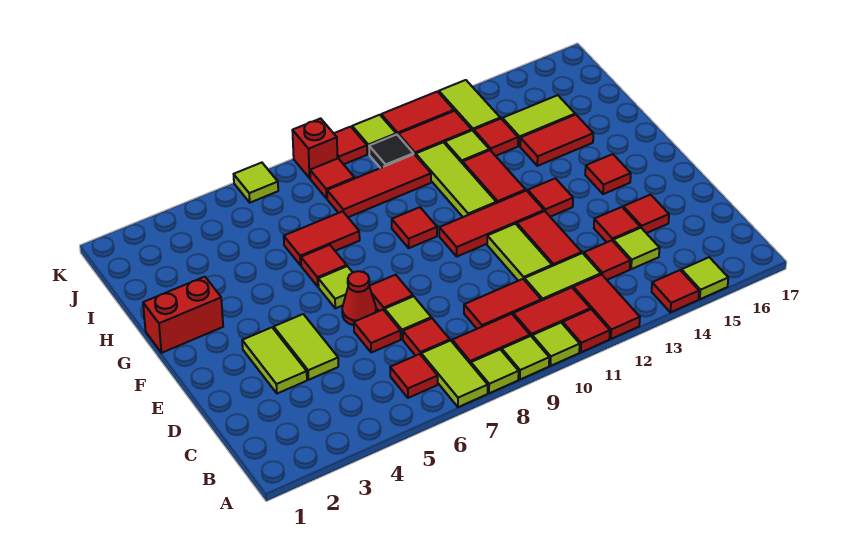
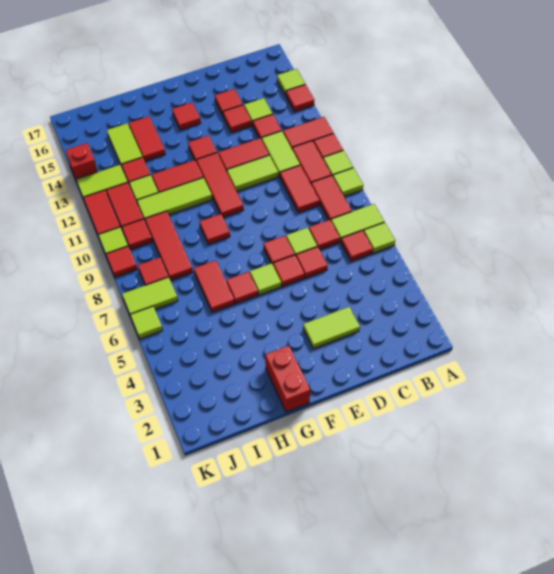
lime 1x1 tile [471,350,519,393] -> lime 1x1 tile moved to [364,222,395,253]
lime 1x2 tile [274,314,338,380] -> lime 1x2 tile moved to [122,277,178,315]
red 1x1 cone [342,271,376,325] -> red 1x1 tile [273,255,305,286]
black 1x1 tile [369,134,413,168] -> red 1x1 tile [122,219,152,249]
red 1x1 brick [292,118,337,178] -> red 1x1 brick moved to [66,143,97,182]

